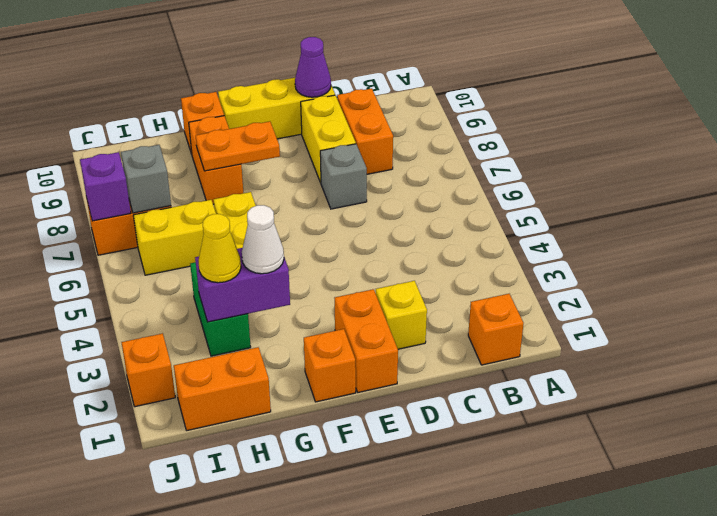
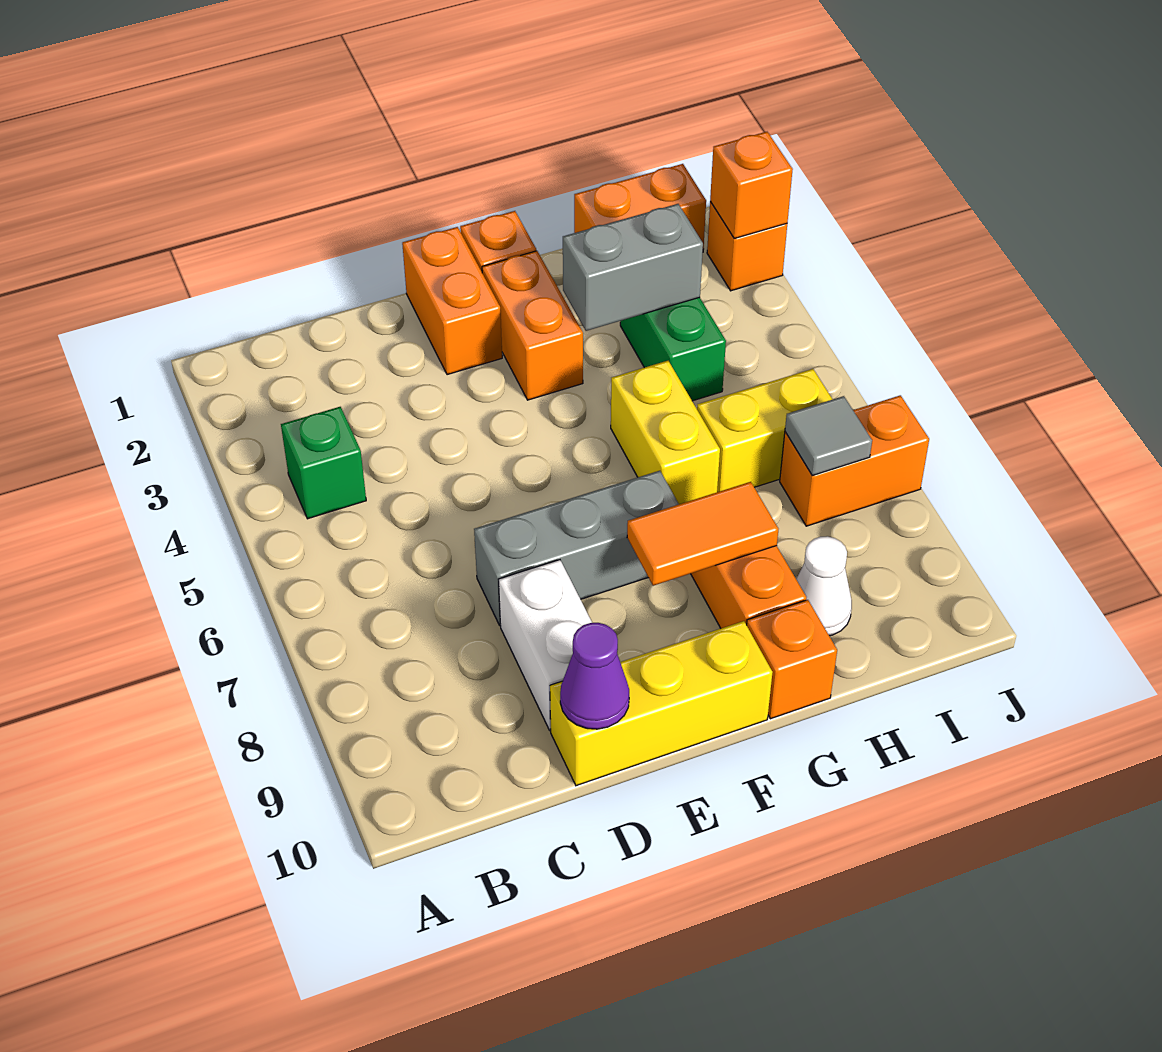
orange 1x1 brick [468,294,524,365] -> orange 1x1 brick moved to [710,132,793,238]
none -> green 1x1 brick [281,407,366,519]
orange 1x2 brick [337,88,393,174] -> orange 1x2 brick moved to [482,251,583,400]
yellow 1x1 brick [376,281,427,349] -> none
grey 1x1 brick [320,144,367,209] -> grey 1x3 brick [474,471,679,626]
yellow 1x2 brick [301,95,356,183] -> white 1x2 brick [499,560,592,730]
orange 1x2 plate [196,121,280,171] -> orange 1x2 tile [627,482,778,586]
purple 1x2 brick [195,248,290,322] -> grey 1x2 brick [563,204,703,331]
white 1x1 cone [242,205,284,274] -> white 1x1 cone moved to [796,536,852,636]
yellow 1x1 cone [198,214,241,283] -> none
grey 1x1 brick [121,145,171,213] -> grey 1x1 tile [785,396,872,476]
purple 1x1 brick [80,152,131,221] -> none

